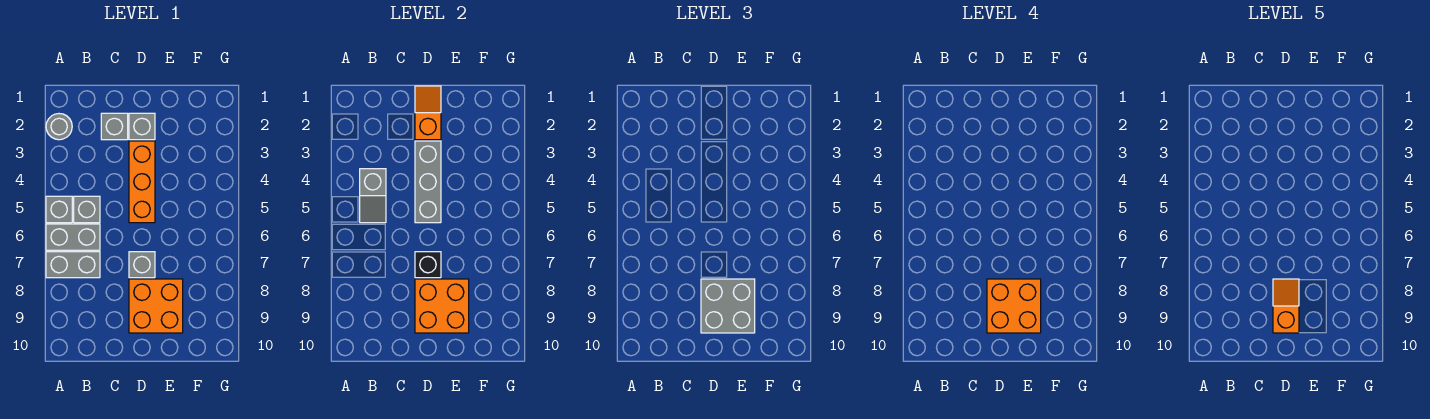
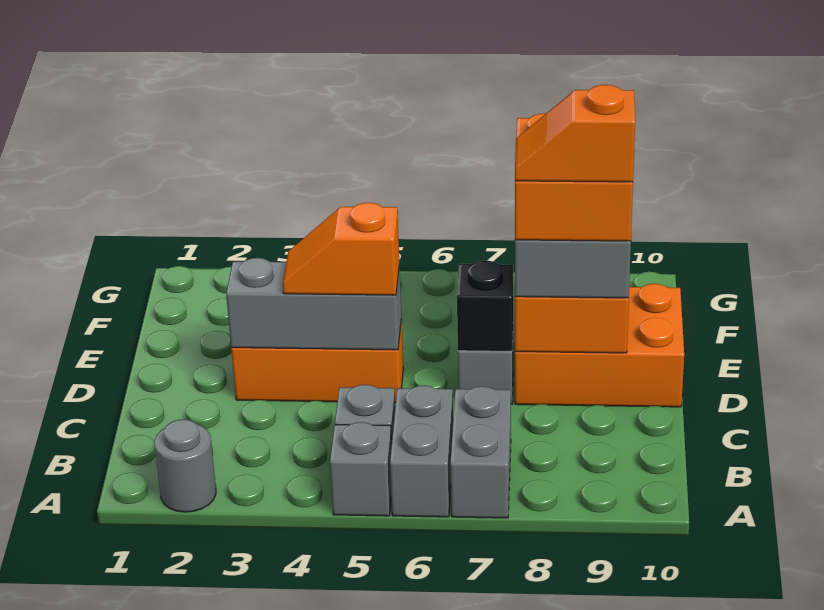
grey 1x2 slope [360,169,386,223] -> none
grey 1x1 brick [101,113,128,140] -> none
orange 1x2 slope [415,86,441,140] -> orange 1x2 slope moved to [283,203,399,295]
grey 1x1 brick [129,113,155,140] -> none
orange 2x2 brick [129,279,183,333] -> orange 2x3 brick [515,284,684,407]

